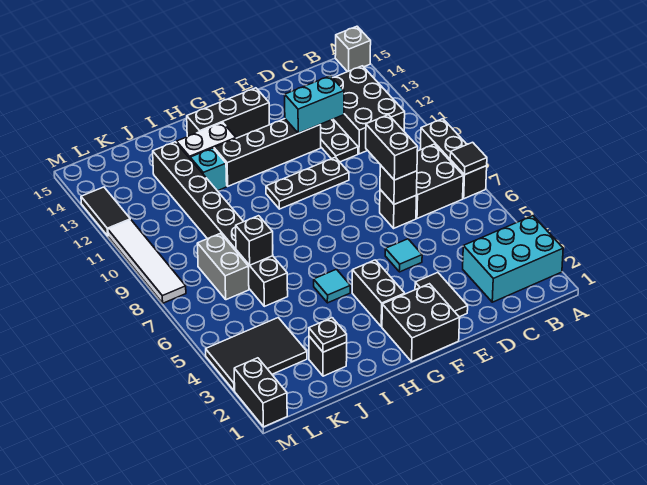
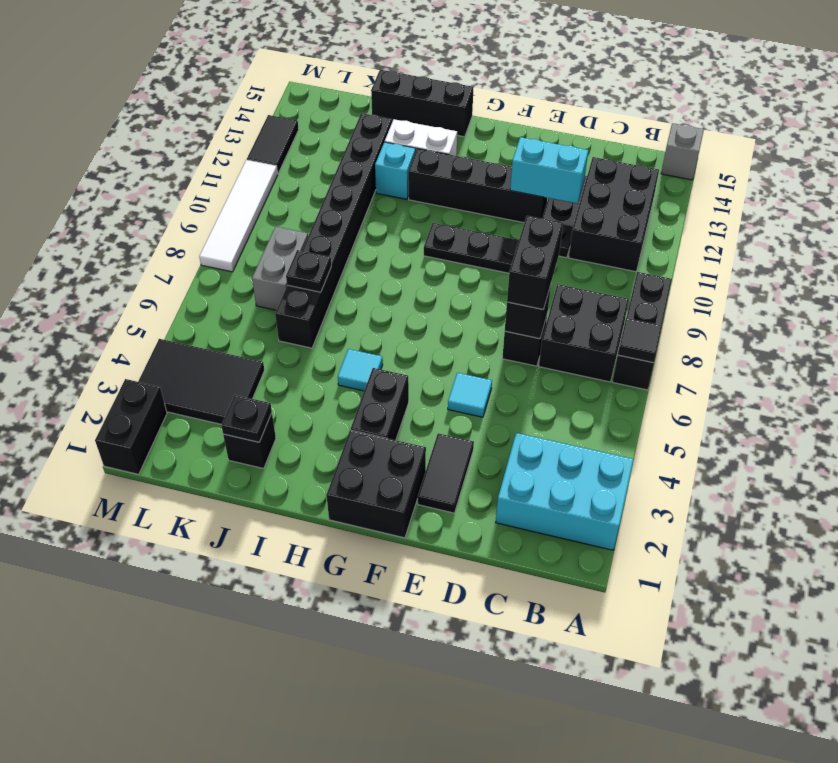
black 1x3 brick [187,88,269,138] -> black 1x3 brick moved to [371,70,473,137]
black 1x1 brick [236,216,273,265] -> black 1x1 plate [286,250,331,292]

